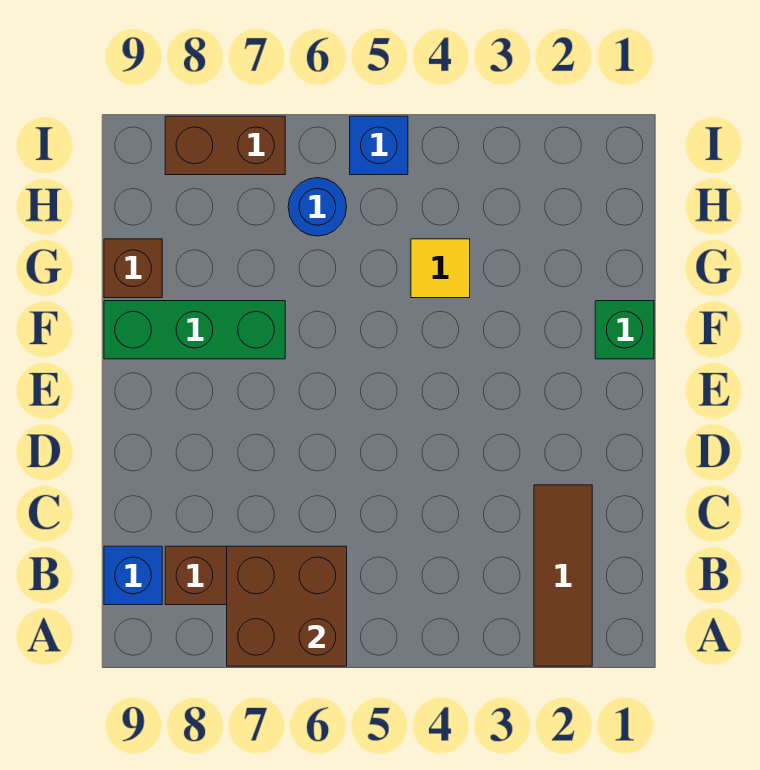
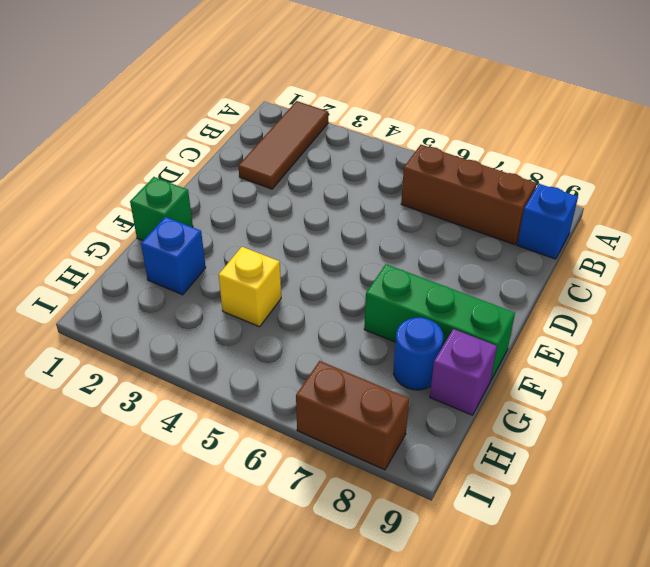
brown 2x2 brick [227,546,347,666] -> none
yellow 1x1 tile [411,239,470,298] -> yellow 1x1 brick [219,247,281,327]
brown 1x1 brick [104,239,162,298] -> purple 1x1 brick [430,329,497,415]
blue 1x1 round brick [288,178,347,236] -> blue 1x1 round brick moved to [394,317,443,390]
blue 1x1 brick [350,116,408,175] -> blue 1x1 brick moved to [141,217,206,295]

